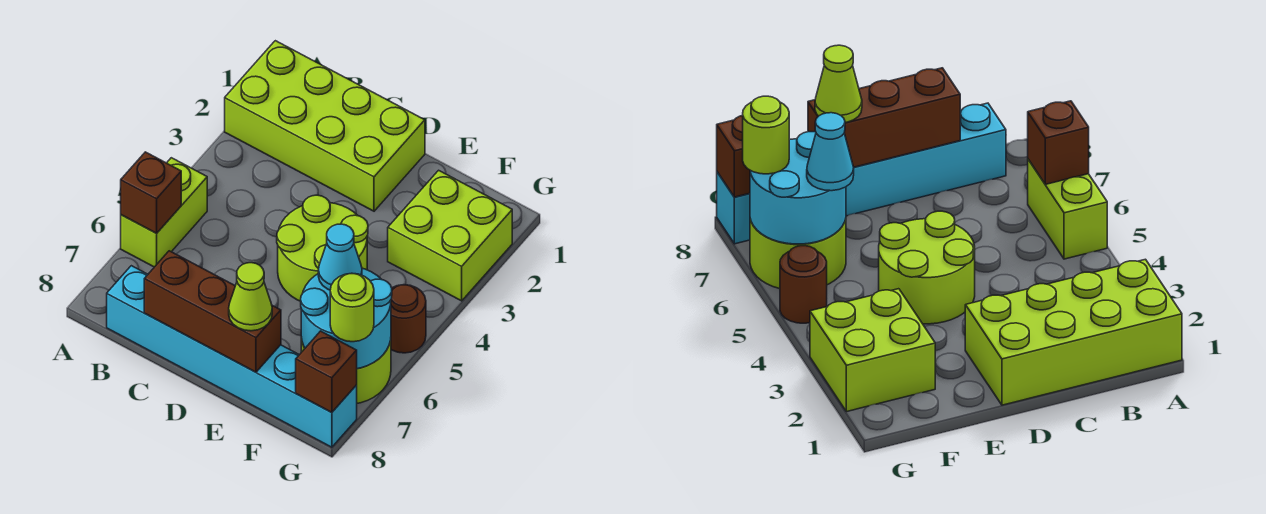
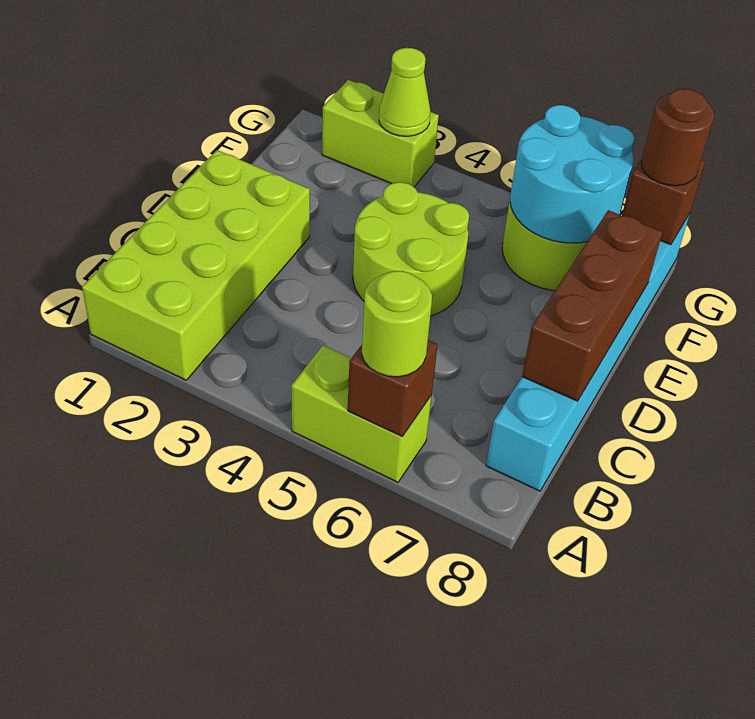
lime 1x1 cone [229,263,272,331] -> lime 1x1 cone moved to [379,48,430,136]
lime 2x2 brick [388,170,512,301] -> lime 1x2 brick [322,80,439,187]
cyan 1x1 cone [318,224,362,290] -> none
brown 1x1 round brick [391,285,426,353] -> brown 1x1 round brick moved to [641,89,714,186]
lime 1x1 round brick [330,273,374,342] -> lime 1x1 round brick moved to [362,271,432,377]

